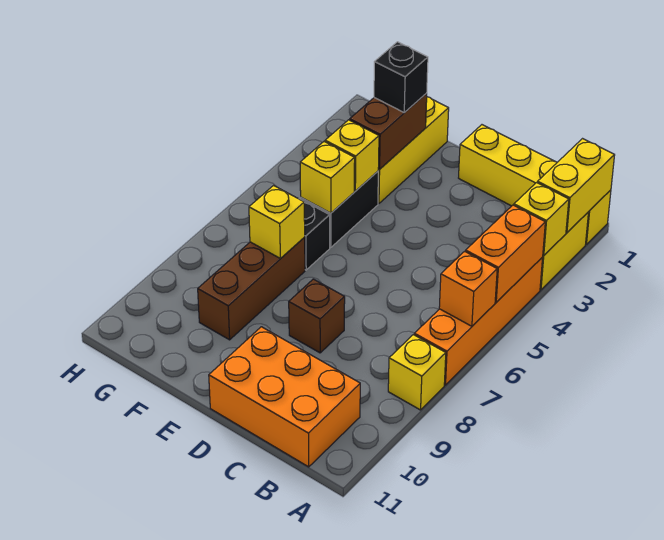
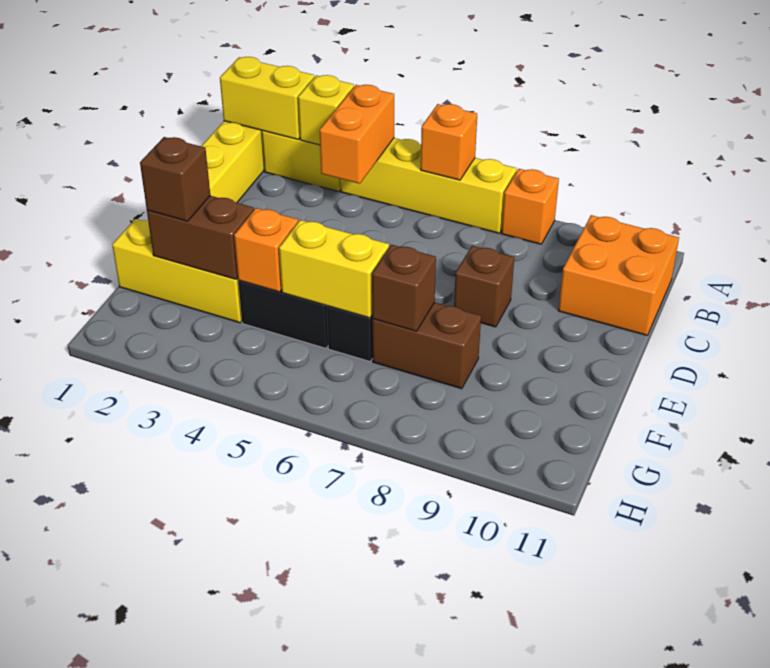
orange 1x4 brick [414,257,543,385] -> yellow 1x4 brick [340,138,517,233]
orange 1x2 brick [466,205,545,302] -> orange 1x2 brick turned to [320,85,394,184]
yellow 1x1 brick [388,335,446,410] -> orange 1x1 brick [502,169,559,244]
orange 2x3 brick [209,327,360,467] -> orange 2x2 brick [558,215,679,335]
black 1x1 brick [374,42,428,113] -> brown 1x1 brick [140,137,210,221]
yellow 1x1 brick [325,120,379,191] -> orange 1x1 brick [234,208,298,292]
yellow 1x1 brick [300,142,355,213] -> yellow 1x2 brick [279,220,389,318]
brown 1x3 brick [198,237,305,340] -> brown 1x2 brick [372,303,481,389]
yellow 1x1 brick [249,185,305,259] -> brown 1x1 brick [372,245,436,331]

